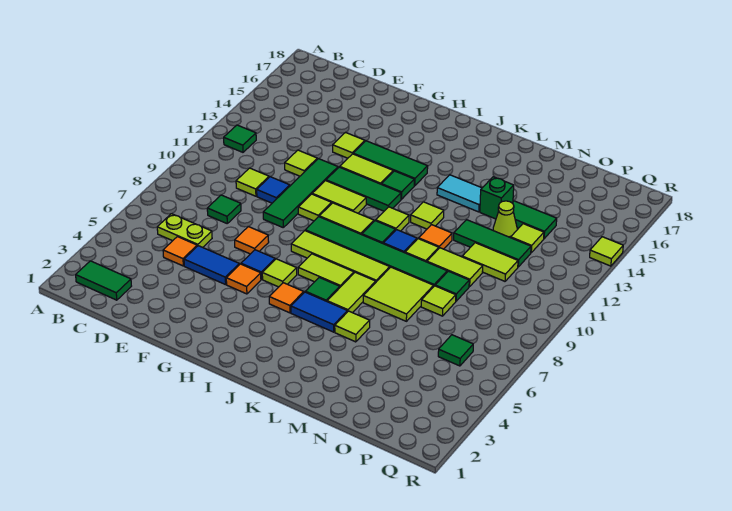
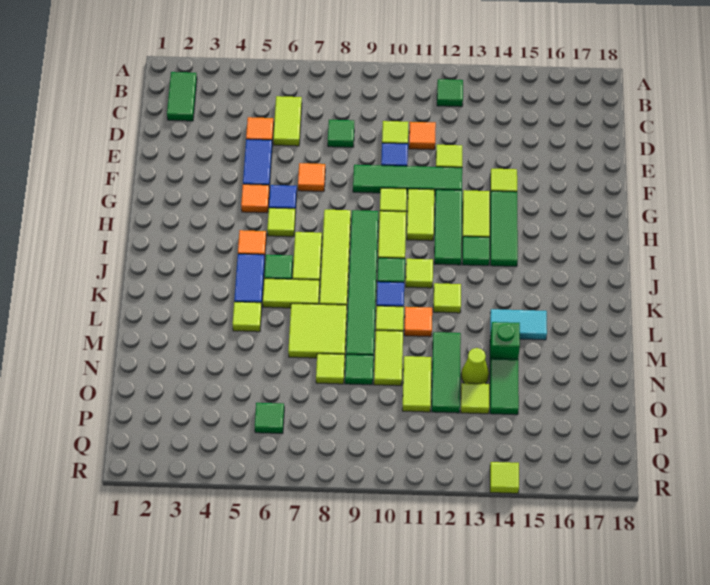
lime 1x2 plate [157,214,212,247] -> lime 1x2 tile [273,96,302,146]
none -> orange 1x1 tile [409,122,436,150]
cyan 1x2 tile [437,175,482,212] -> cyan 1x2 tile turned to [490,309,547,340]

